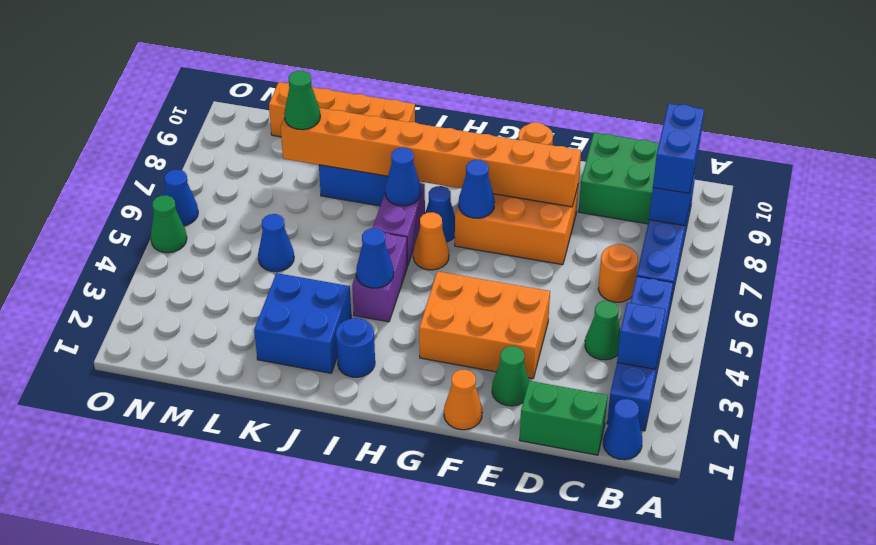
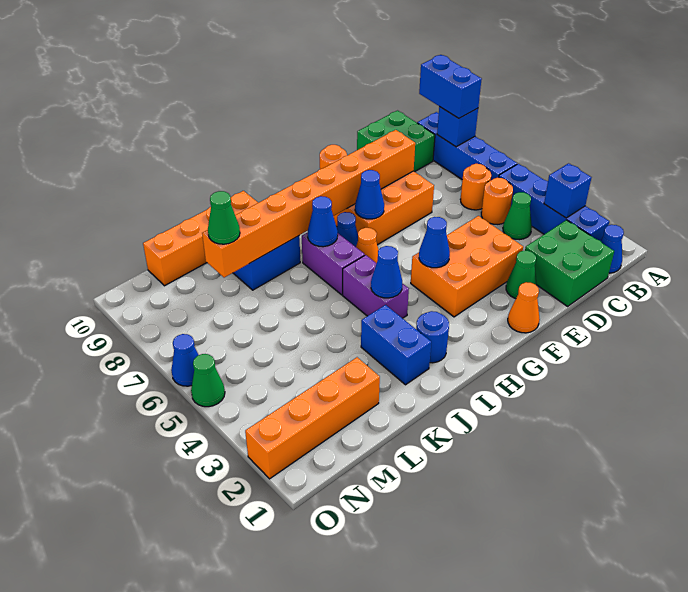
green 1x2 brick [520,381,608,455] -> green 2x2 brick [525,220,614,306]
none -> orange 1x1 round brick [481,178,513,224]
blue 2x2 brick [254,273,351,373] -> blue 1x2 brick [361,305,431,385]
none -> orange 1x4 brick [245,357,380,479]
blue 1x1 cone [258,214,294,272] -> blue 1x1 cone moved to [419,217,450,268]

